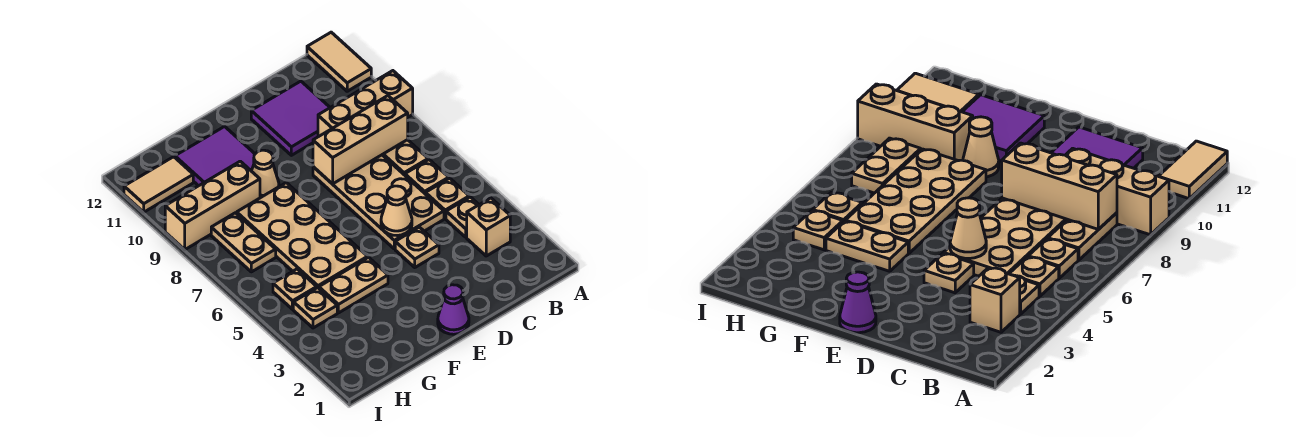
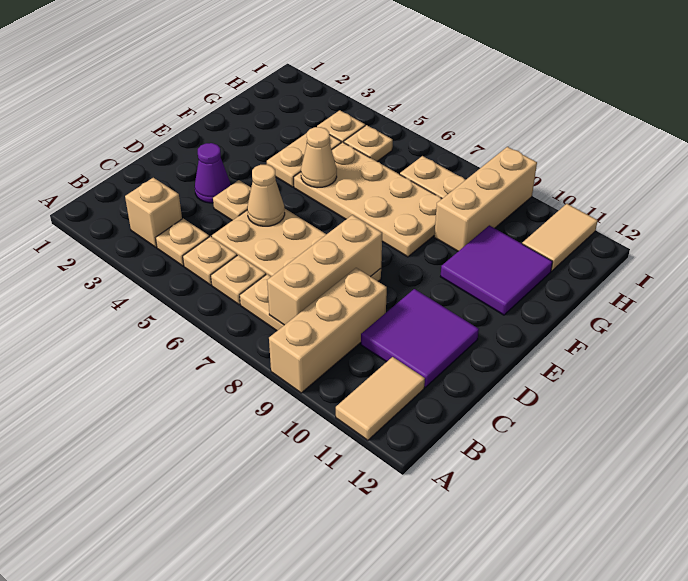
tan 1x2 tile [307,32,371,91] -> tan 1x2 tile turned to [336,357,425,440]
purple 1x1 cone [438,285,469,334] -> purple 1x1 cone moved to [195,143,230,203]
tan 1x1 cone [252,150,279,198] -> tan 1x1 cone moved to [301,127,337,188]

